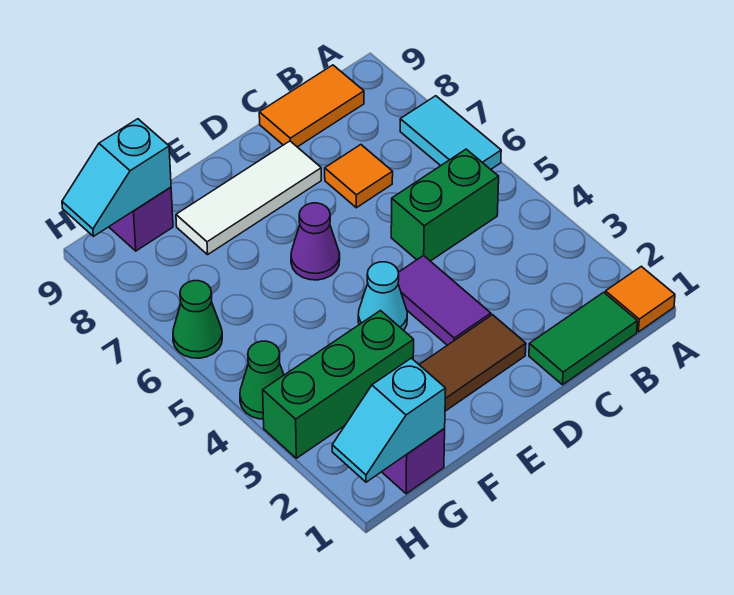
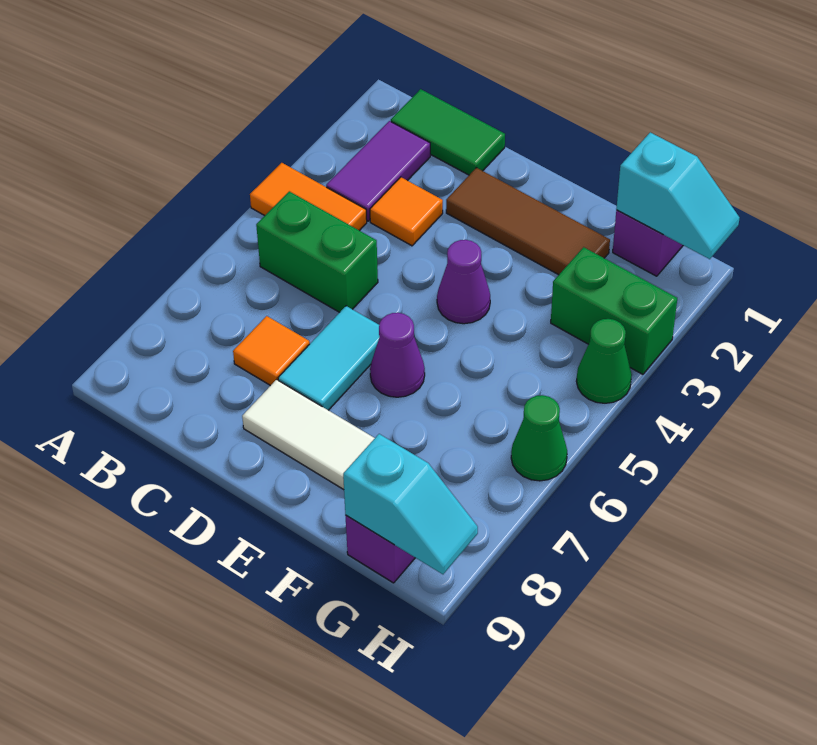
orange 1x1 tile [605,266,675,332] -> orange 1x1 tile moved to [370,177,443,246]
cyan 1x2 tile [400,96,501,169] -> cyan 1x2 tile moved to [278,306,380,410]
orange 1x2 tile [259,65,364,147] -> orange 1x2 tile moved to [250,163,367,231]
purple 1x2 tile [398,255,491,345] -> purple 1x2 tile moved to [326,121,430,221]
cyan 1x1 cone [358,262,407,330] -> purple 1x1 cone [437,240,490,324]
green 1x3 brick [263,311,414,458] -> green 1x2 brick [551,247,677,374]

